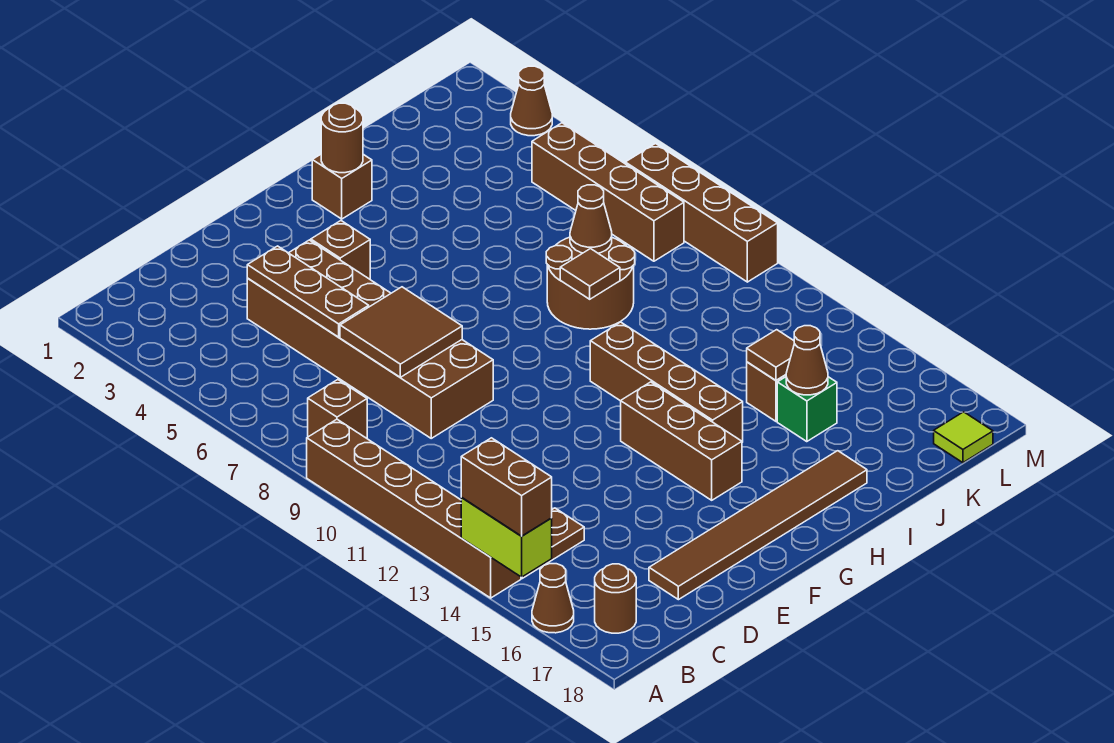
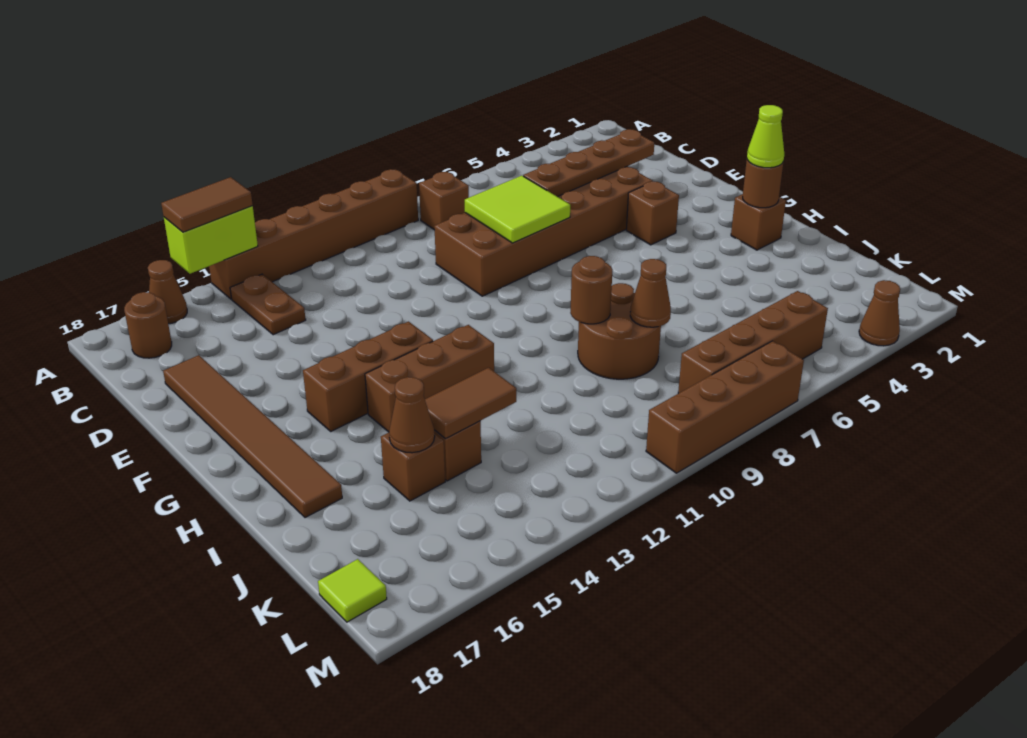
brown 1x2 brick [461,438,552,536] -> brown 1x2 tile [161,177,253,232]
brown 1x3 plate [247,246,369,337] -> brown 1x4 plate [523,129,654,197]
brown 2x2 tile [340,287,462,377] -> lime 2x2 tile [465,176,570,243]
none -> lime 1x1 cone [747,105,784,168]
brown 1x4 brick [590,322,743,442] -> brown 1x3 brick [365,325,494,432]
brown 1x1 tile [560,249,620,299] -> brown 1x1 round brick [570,256,612,324]
brown 1x1 tile [747,330,794,380] -> brown 1x2 tile [425,368,516,439]
green 1x1 brick [777,377,837,442] -> brown 1x1 brick [381,433,445,501]

